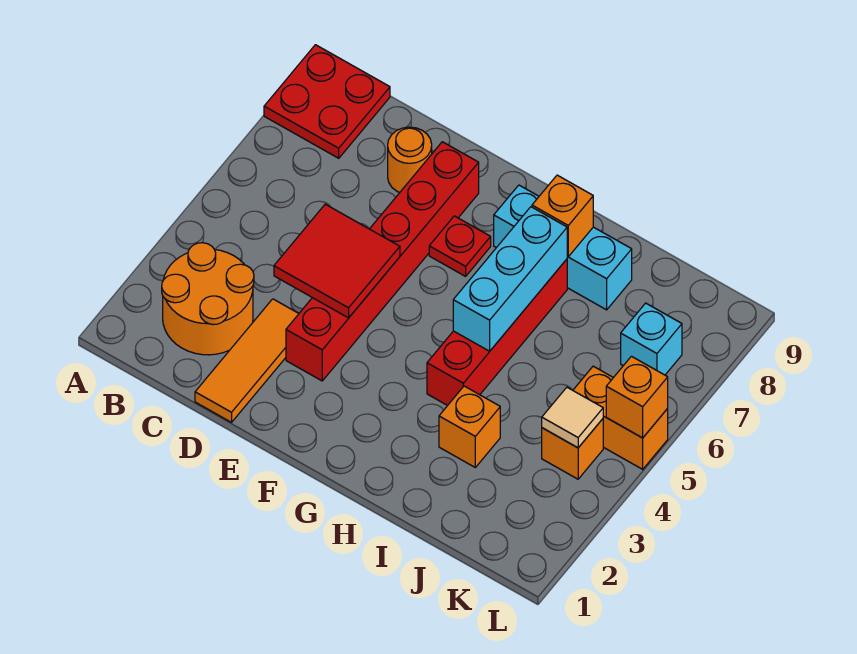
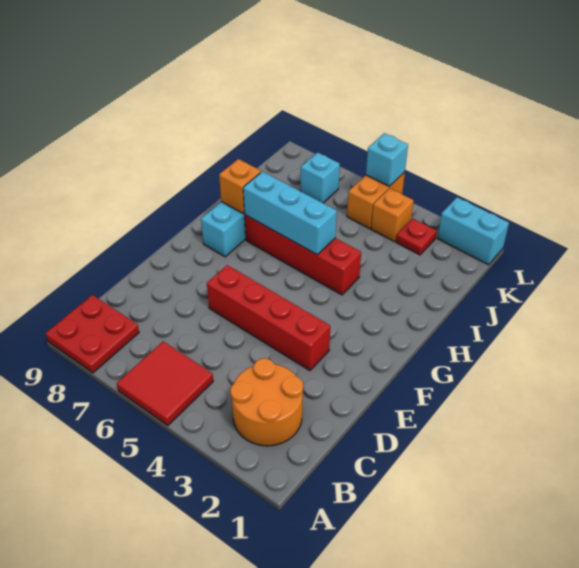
orange 1x3 tile [195,299,299,422] -> none
red 2x2 tile [274,204,400,318] -> red 2x2 tile moved to [117,341,213,426]
orange 1x1 round brick [388,127,432,192] -> none
red 1x6 brick [286,142,479,381] -> red 1x4 brick [207,265,330,371]
red 1x1 plate [429,216,491,276] -> red 1x1 plate moved to [396,218,437,255]
orange 1x1 brick [439,386,500,467] -> none
tan 1x1 tile [542,387,603,448] -> none
none -> cyan 1x2 brick [438,197,509,265]
orange 1x1 brick [606,356,668,438] -> cyan 1x1 brick [366,133,408,186]

